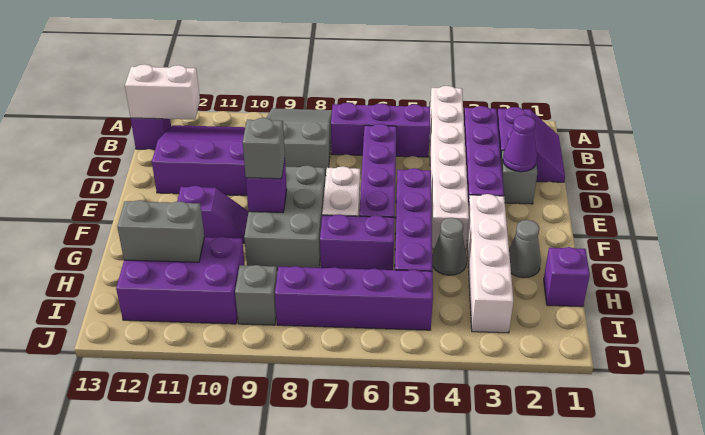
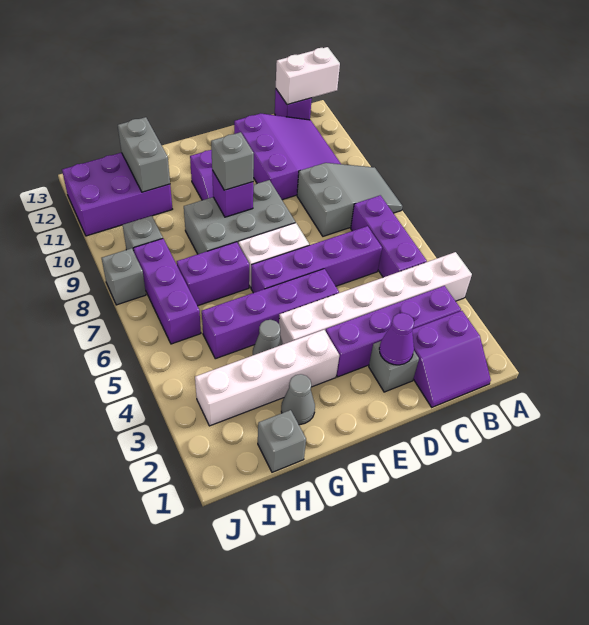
white 1x2 brick [125,64,200,120] -> white 1x2 brick turned to [276,47,340,105]
purple 1x2 brick [320,214,395,270] -> purple 1x2 brick turned to [177,242,249,306]
purple 1x1 brick [544,247,590,307] -> grey 1x1 brick [258,410,306,472]
purple 2x3 brick [116,237,245,324] -> purple 2x3 brick turned to [62,153,172,236]
purple 1x4 brick [275,266,433,330] -> purple 1x3 brick [134,239,201,344]
none -> grey 1x1 brick [102,248,146,305]

